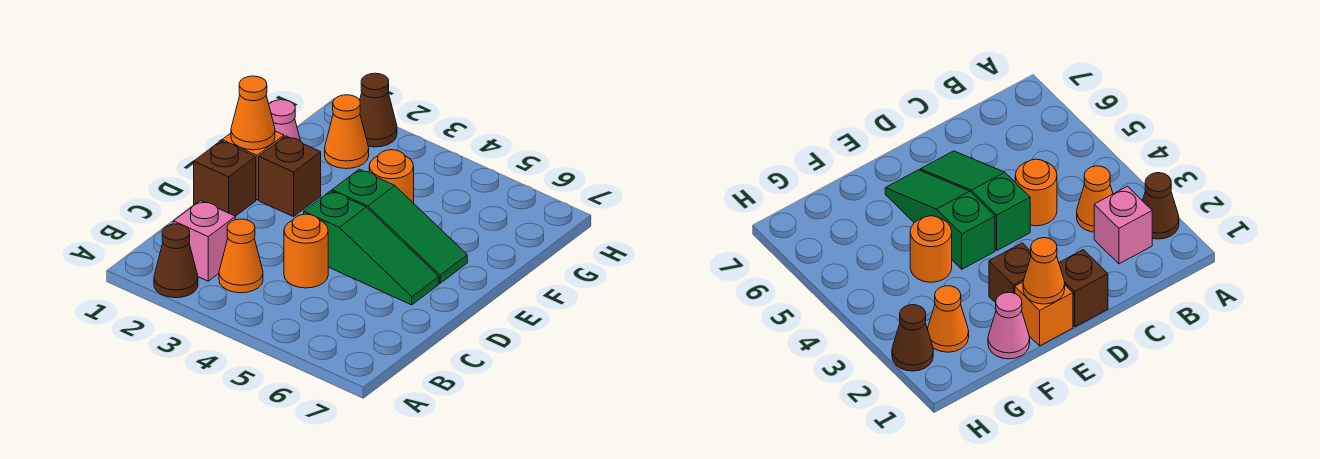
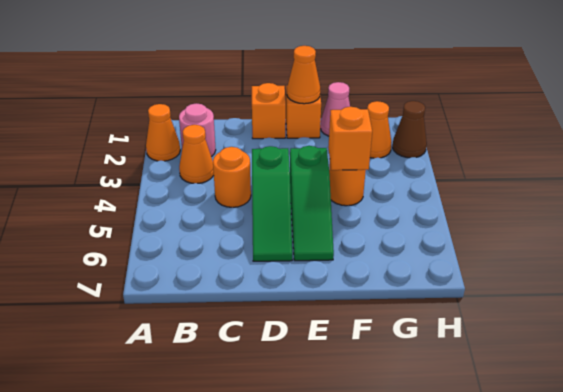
brown 1x1 cone [154,224,198,298] -> orange 1x1 cone [146,104,180,161]
pink 1x1 brick [173,201,235,281] -> pink 1x1 round brick [179,103,216,157]
brown 1x1 brick [194,141,256,216] -> orange 1x1 brick [252,83,286,139]
brown 1x1 brick [259,136,321,217] -> none
none -> orange 1x1 brick [328,107,372,170]

